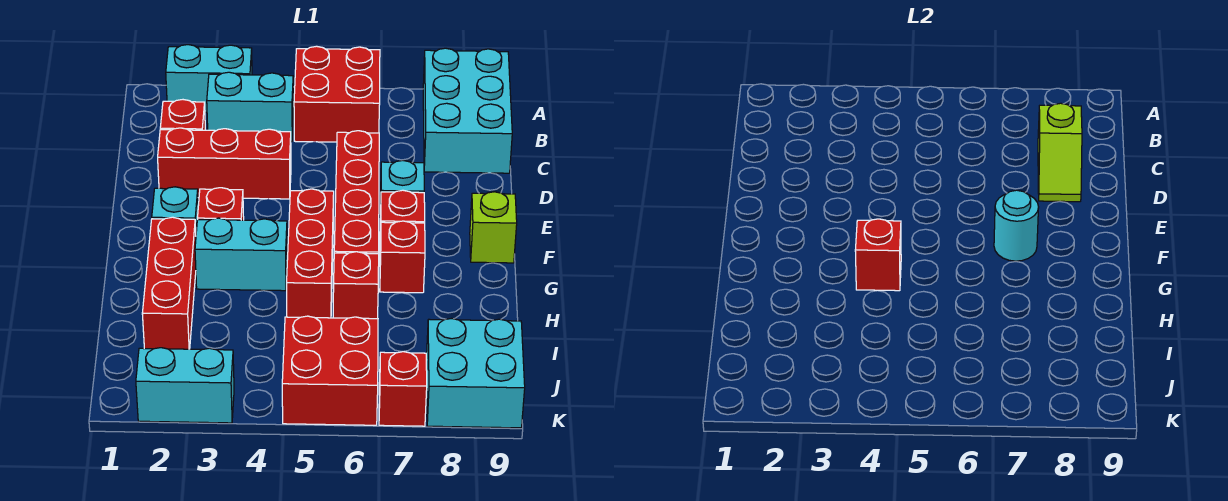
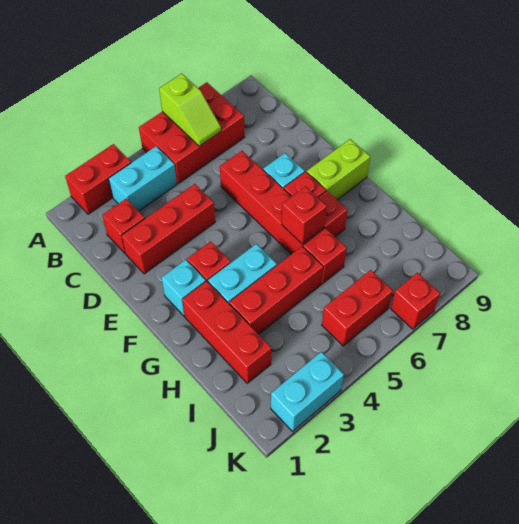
cyan 1x2 brick [166,45,252,112] -> red 1x2 brick [65,144,131,214]
red 2x2 brick [294,46,380,142] -> red 2x3 brick [139,82,245,184]
cyan 2x3 brick [423,48,512,173] -> none
lime 1x2 slope [1038,103,1082,202] -> lime 1x2 slope moved to [159,73,221,146]
red 1x3 brick [287,189,334,318] -> red 1x3 brick turned to [229,247,323,334]
cyan 1x1 round brick [994,190,1039,261] -> none
lime 1x1 brick [470,192,517,263] -> lime 1x2 brick [307,139,370,200]
red 1x1 brick [855,219,901,291] -> red 1x1 brick moved to [282,187,327,244]
red 2x2 brick [282,316,378,425] -> red 1x2 brick [322,270,393,346]
cyan 2x2 brick [426,319,525,428] -> none

